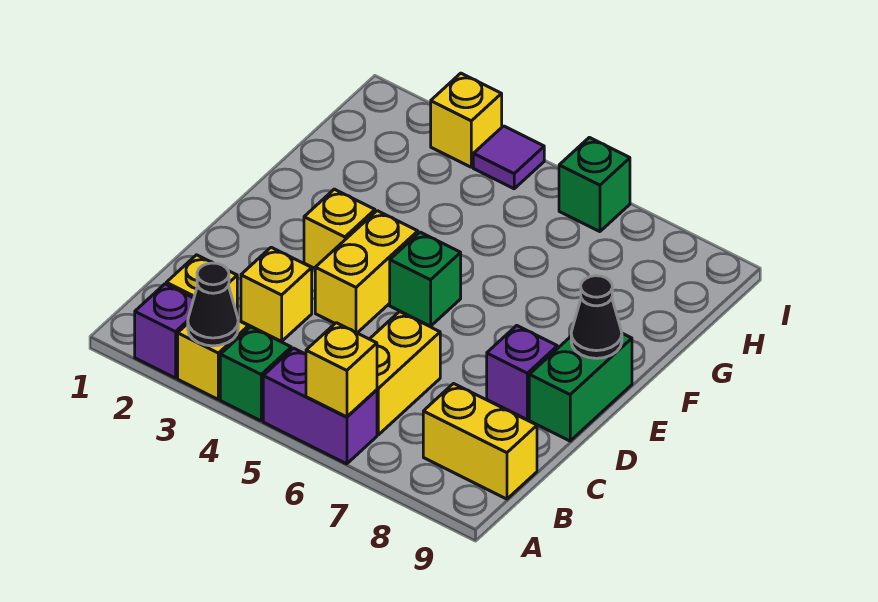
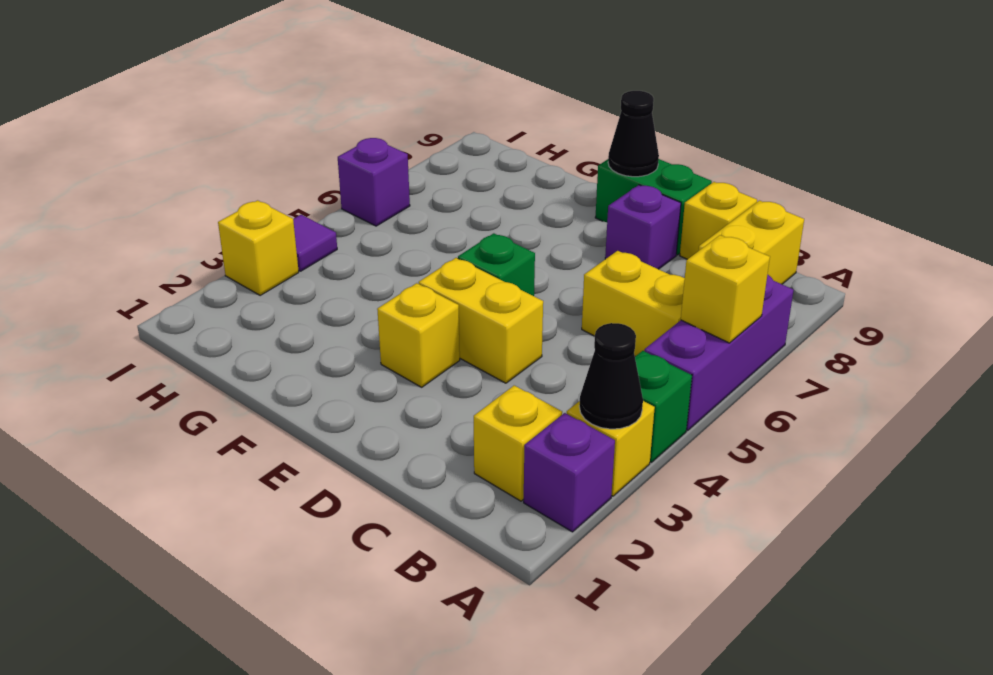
purple 1x2 brick [263,348,377,464] -> purple 1x3 brick [644,275,794,431]
yellow 1x1 brick [241,247,312,341] -> yellow 1x1 brick moved to [680,182,757,259]
green 1x1 brick [559,137,630,232] -> purple 1x1 brick [338,138,410,226]

